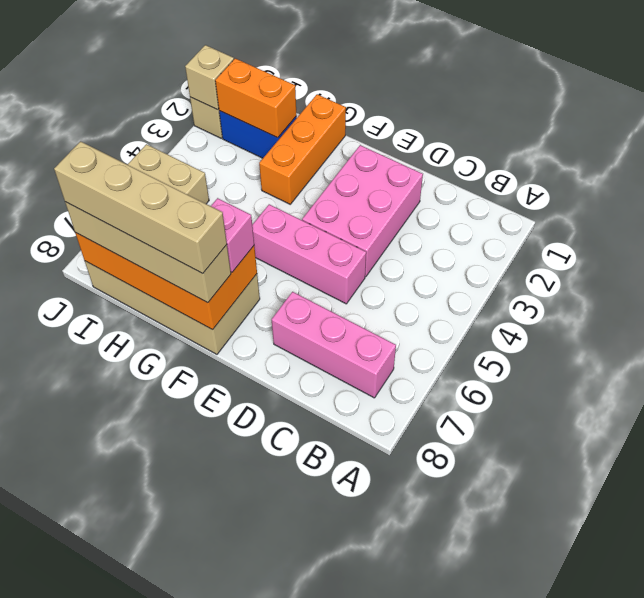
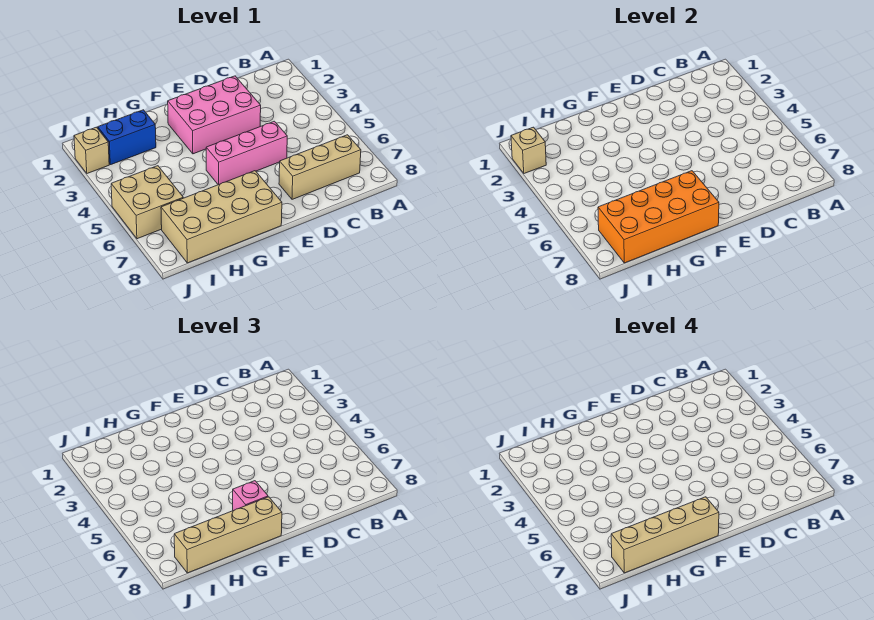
pink 1x3 brick [272,292,396,398] -> tan 1x3 brick [279,135,361,199]
pink 2x3 brick [302,145,423,277] -> pink 2x3 brick turned to [168,76,261,154]
orange 1x3 brick [259,94,346,204] -> none
orange 1x2 brick [215,58,296,138] -> none

